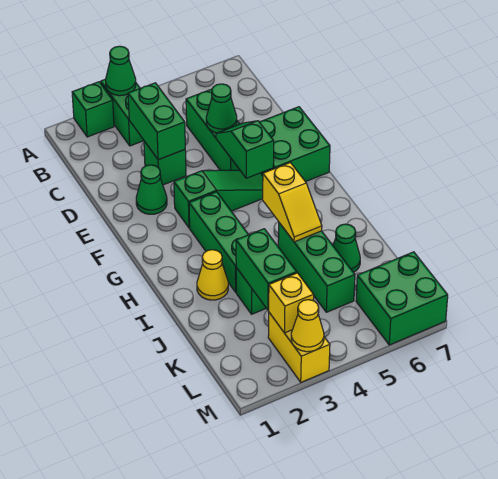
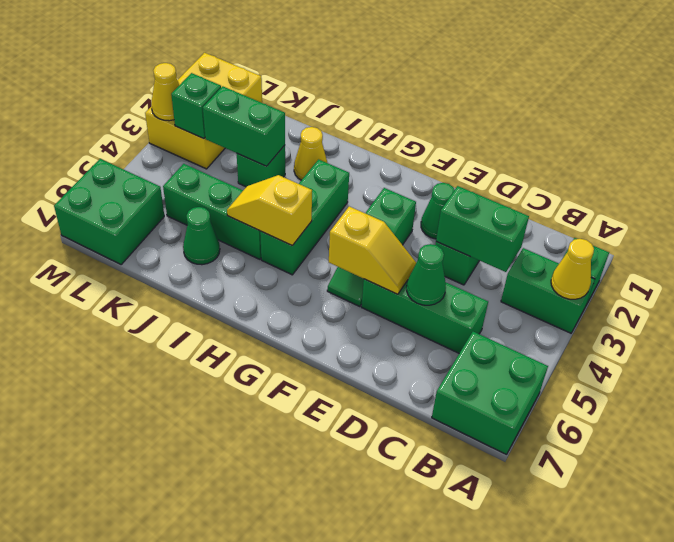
green 1x1 cone [106,46,136,96] -> yellow 1x1 cone [551,239,594,299]
green 1x2 slope [216,121,274,178] -> yellow 1x2 slope [329,206,416,294]
green 2x2 brick [260,107,330,182] -> green 2x2 brick moved to [432,332,548,455]
green 1x3 brick [189,192,249,292] -> green 1x3 brick turned to [260,159,349,275]
yellow 1x2 brick [268,313,330,382] -> yellow 2x3 brick [145,53,262,169]
yellow 1x1 brick [269,273,314,333] -> green 1x1 brick [171,73,221,139]

